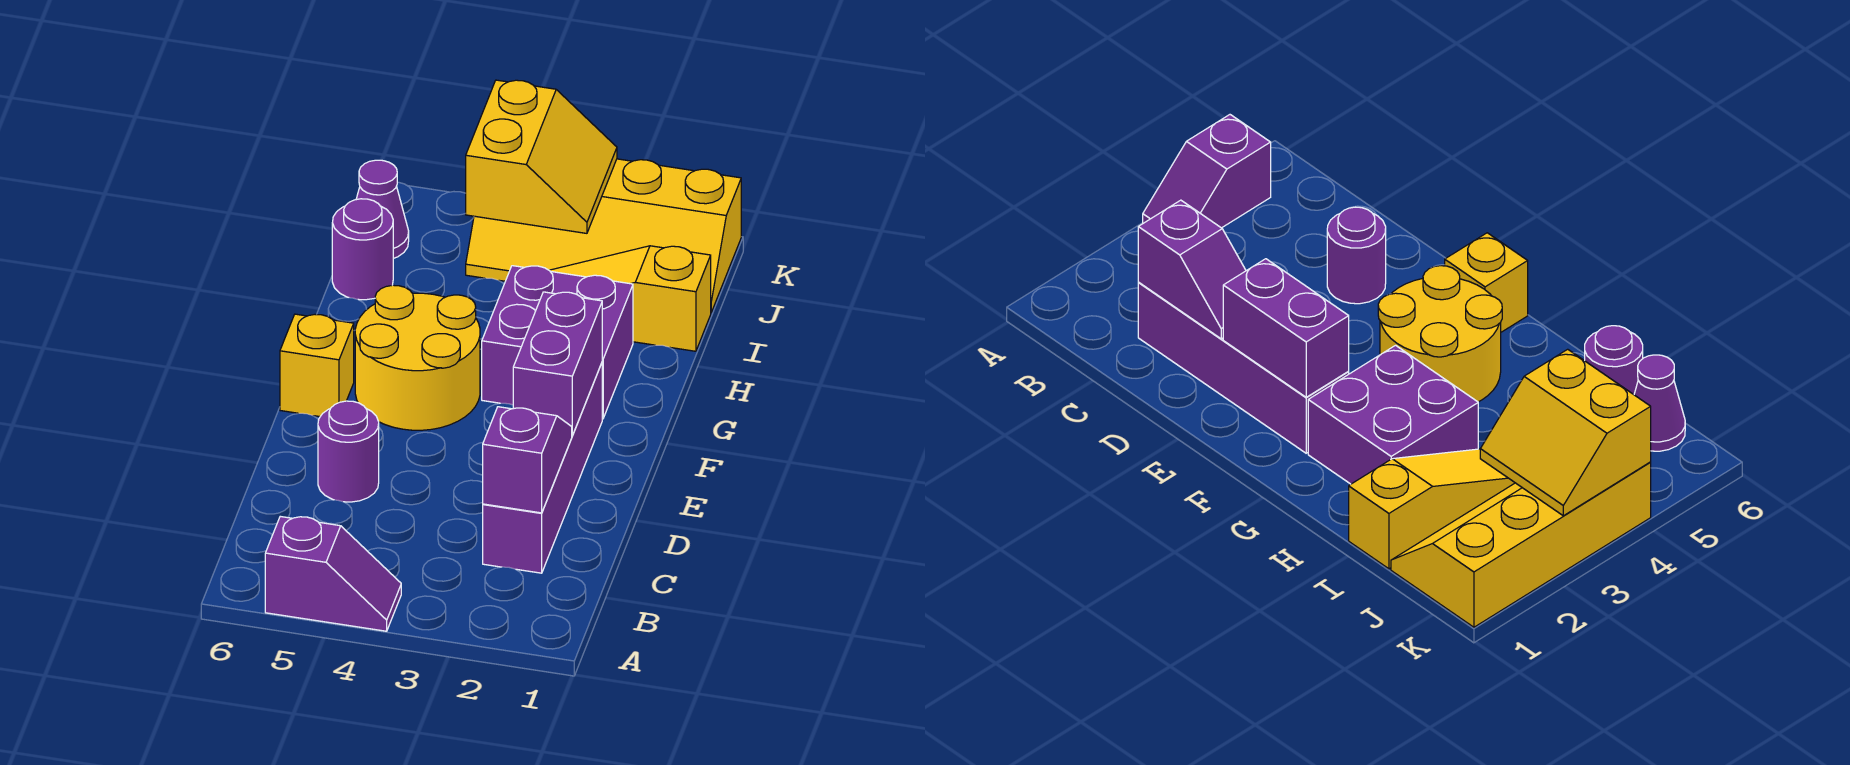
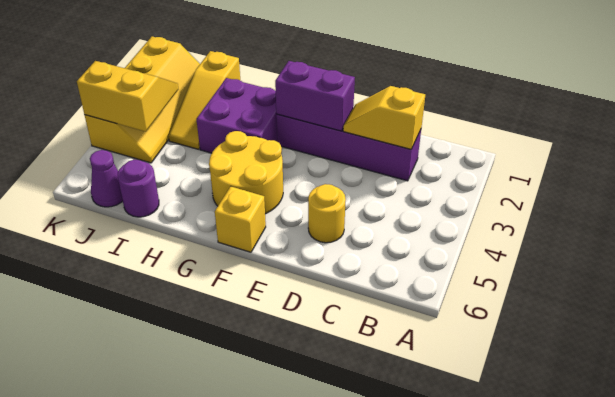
purple 1x2 slope [265,516,401,631] -> none
purple 1x2 slope [483,407,572,513] -> yellow 1x2 slope [343,86,425,149]
purple 1x1 round brick [318,401,379,502] -> yellow 1x1 round brick [308,184,346,243]

